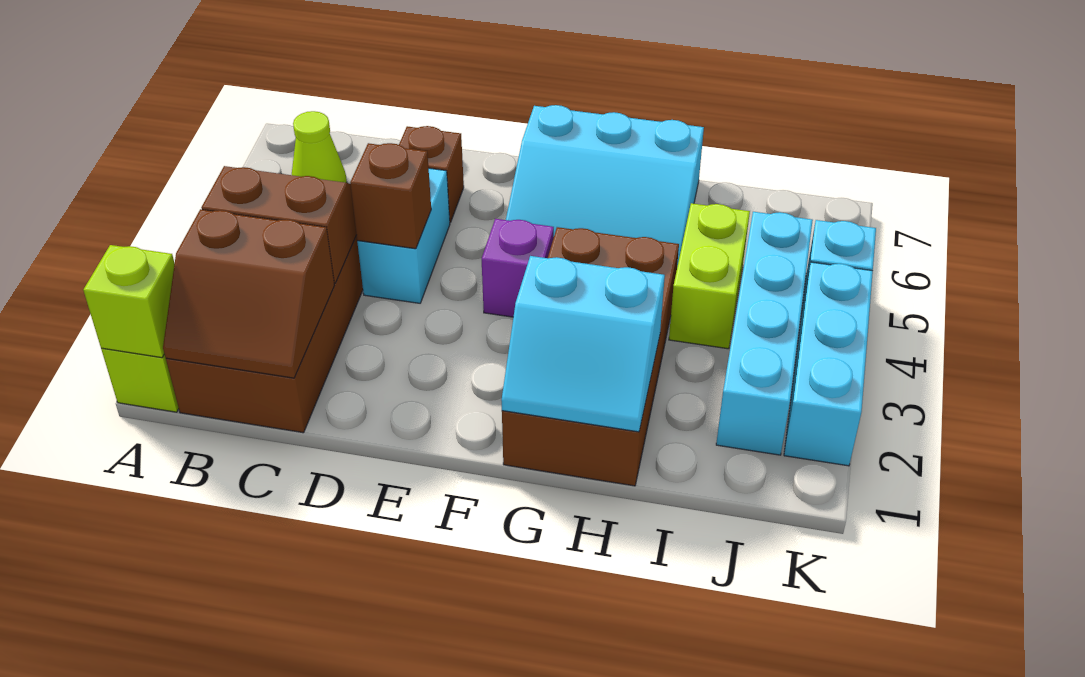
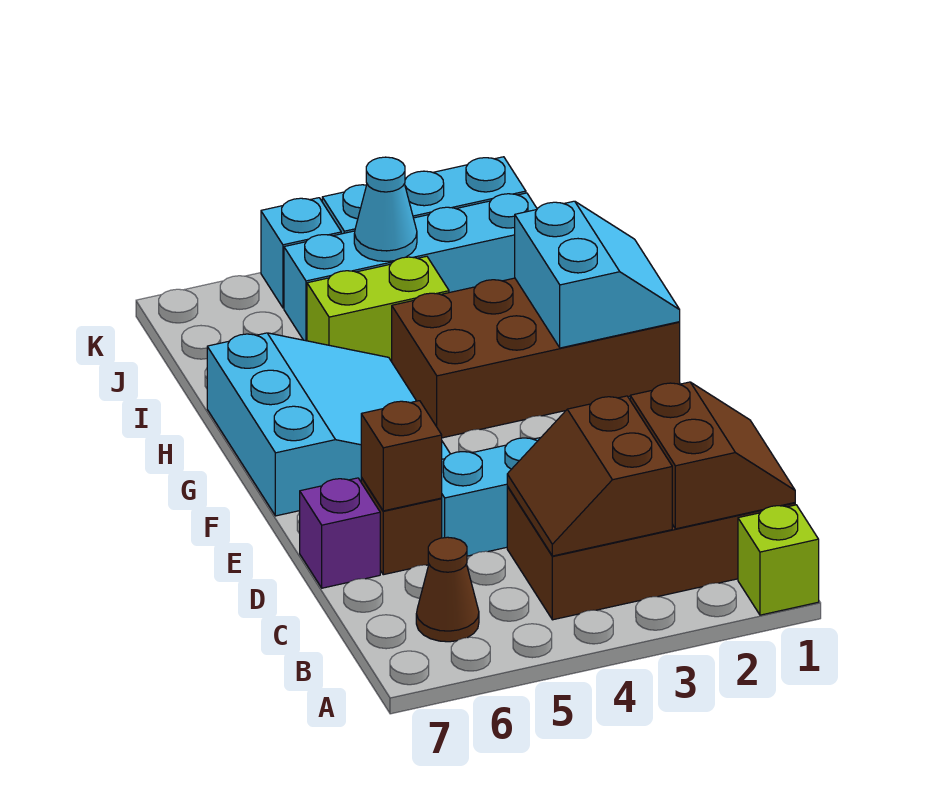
lime 1x1 brick [83,245,175,358] -> none
lime 1x1 cone [292,111,347,183] -> brown 1x1 cone [416,537,479,642]
brown 1x1 brick [350,143,431,249] -> brown 1x1 brick moved to [361,401,442,511]
purple 1x1 brick [482,219,554,317] -> purple 1x1 brick moved to [300,478,380,588]
none -> cyan 1x1 cone [354,157,417,261]

